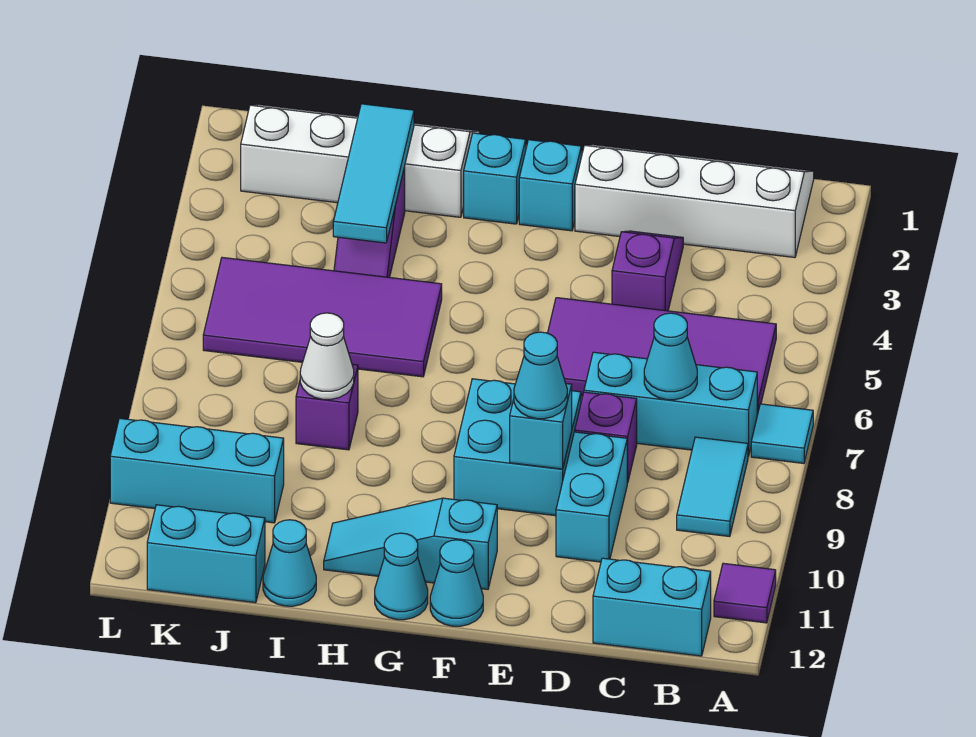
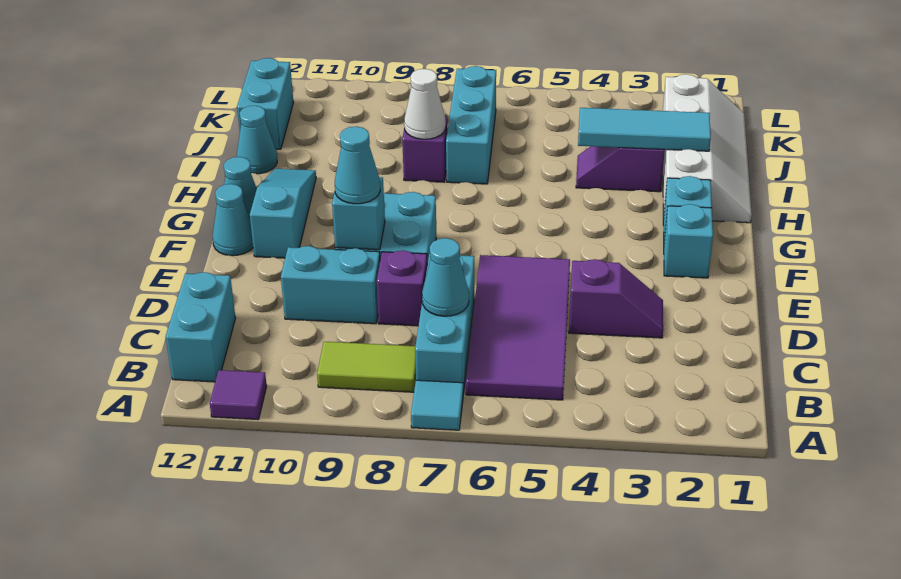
white 2x4 slope [575,145,814,258] -> none
cyan 1x2 tile [677,437,748,537] -> lime 1x2 tile [317,342,416,392]
purple 2x4 tile [203,257,442,377] -> none
cyan 1x3 brick [110,418,284,523] -> cyan 1x3 brick moved to [446,66,496,184]

